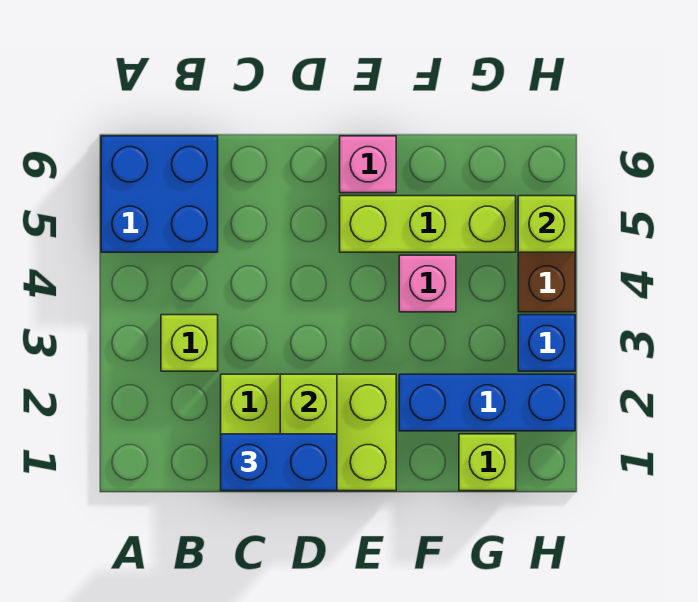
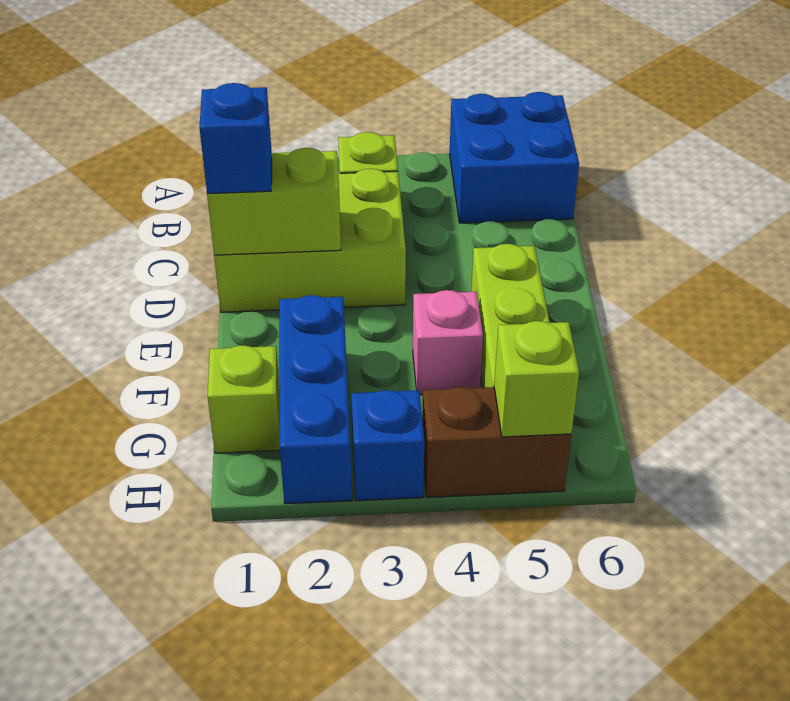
lime 2x3 brick [221,374,396,491] -> lime 2x3 brick turned to [214,169,406,312]
blue 1x2 brick [221,434,337,491] -> blue 1x1 brick [199,83,272,194]
pink 1x1 brick [340,136,396,193] -> none

